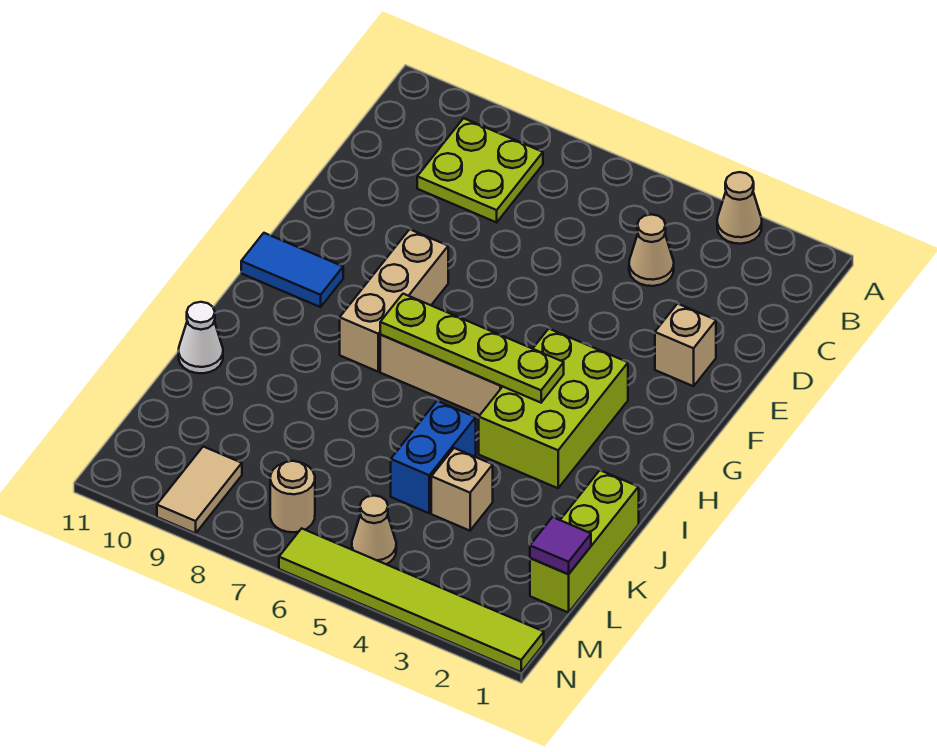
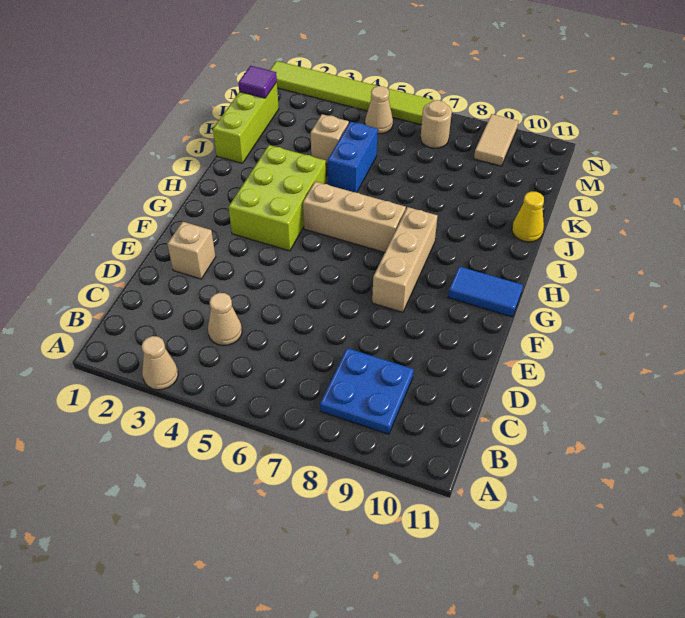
lime 2x2 plate [417,118,543,222] -> blue 2x2 plate [320,348,414,434]
lime 1x4 plate [380,294,564,403] -> none
white 1x1 cone [179,302,223,373] -> yellow 1x1 cone [512,191,544,242]

